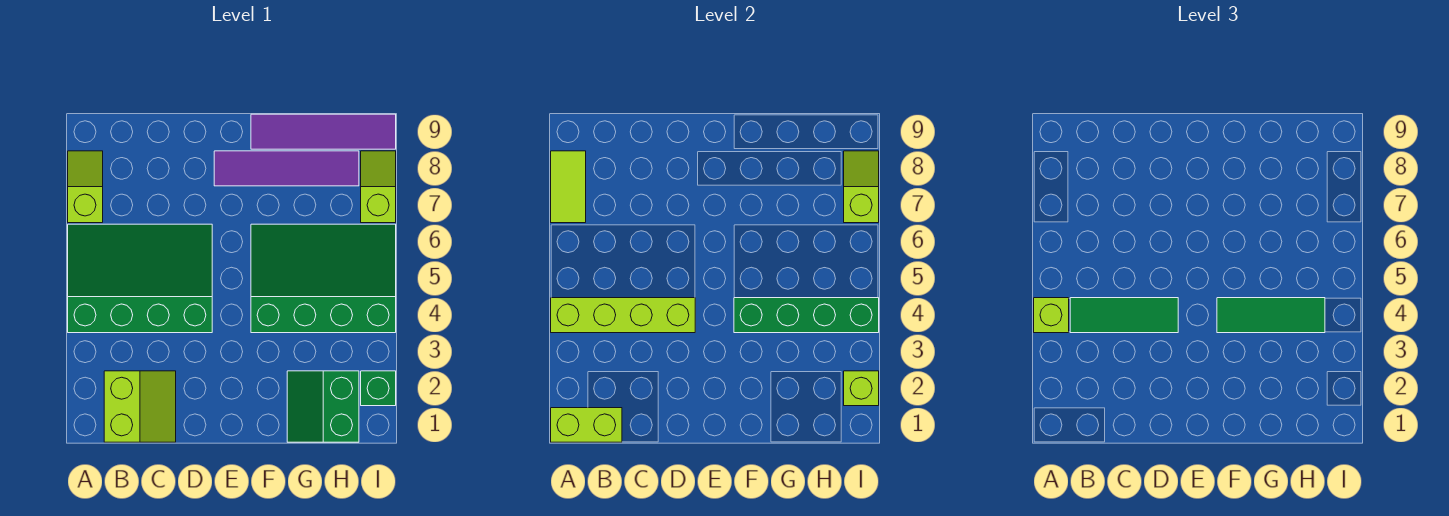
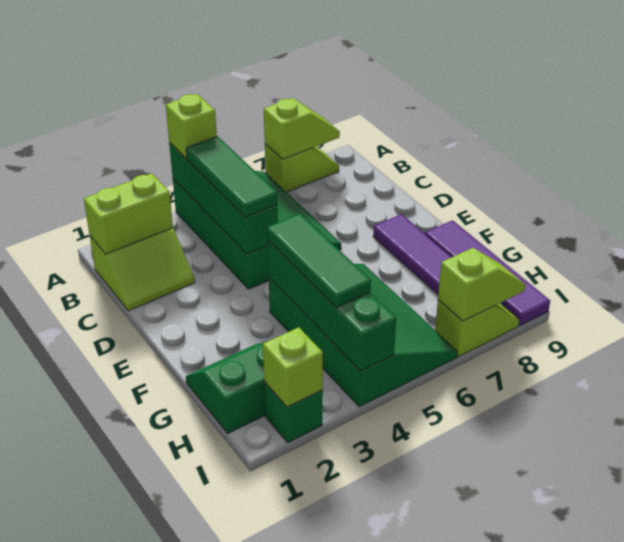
lime 1x2 brick [551,408,622,442] -> lime 1x2 brick turned to [84,173,173,254]
lime 1x4 brick [551,298,695,333] -> green 1x4 brick [169,143,278,254]
lime 1x2 tile [551,151,586,223] -> lime 1x2 slope [264,98,340,159]

